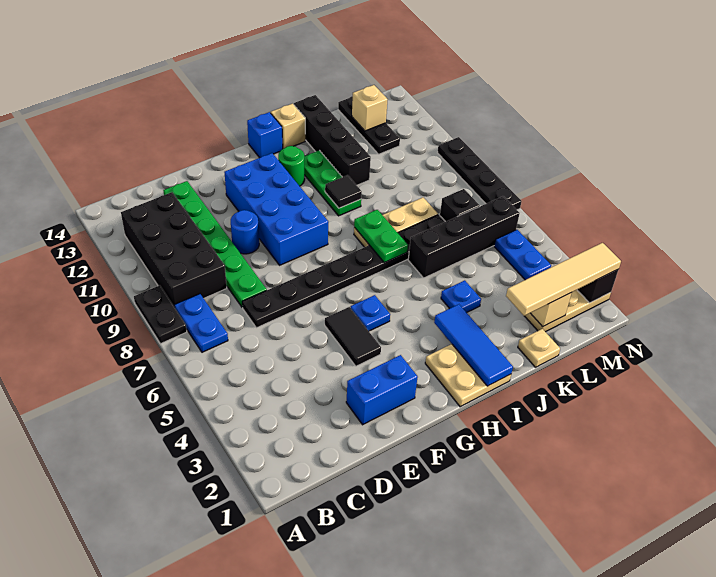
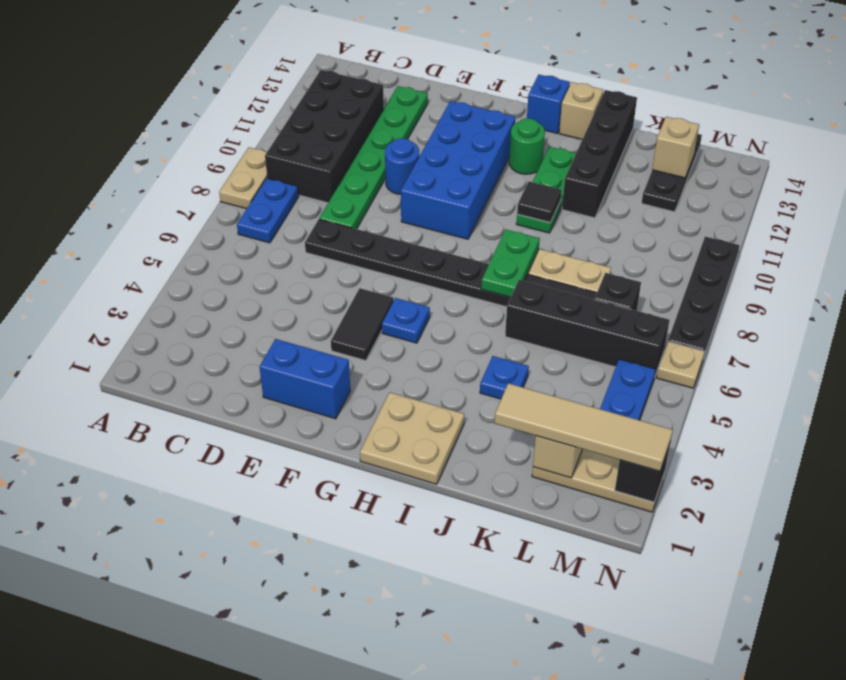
black 1x2 plate [134,285,187,344] -> tan 1x2 plate [219,147,267,209]
blue 1x3 tile [434,304,513,386] -> none
tan 1x1 plate [518,329,560,367] -> tan 1x1 plate moved to [657,341,705,388]

